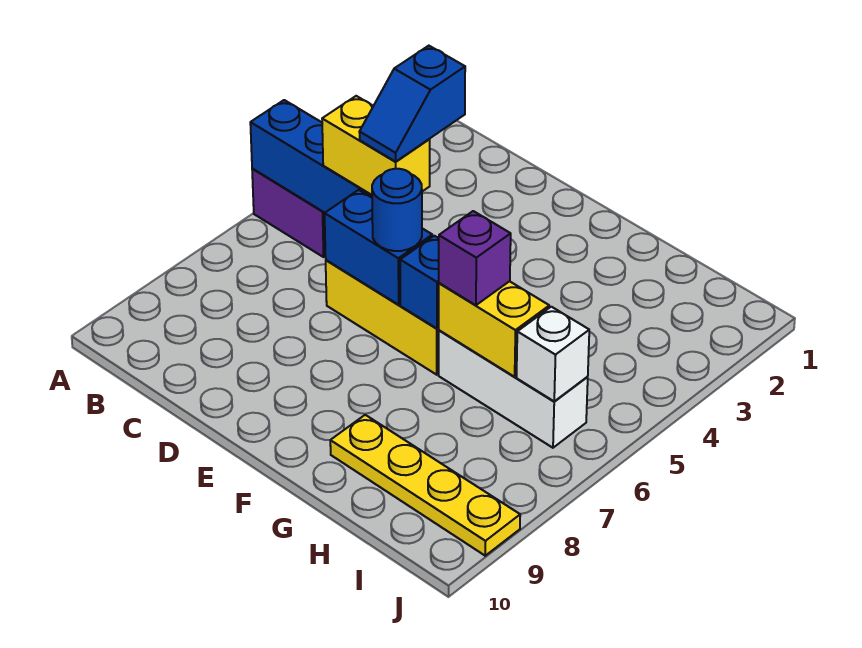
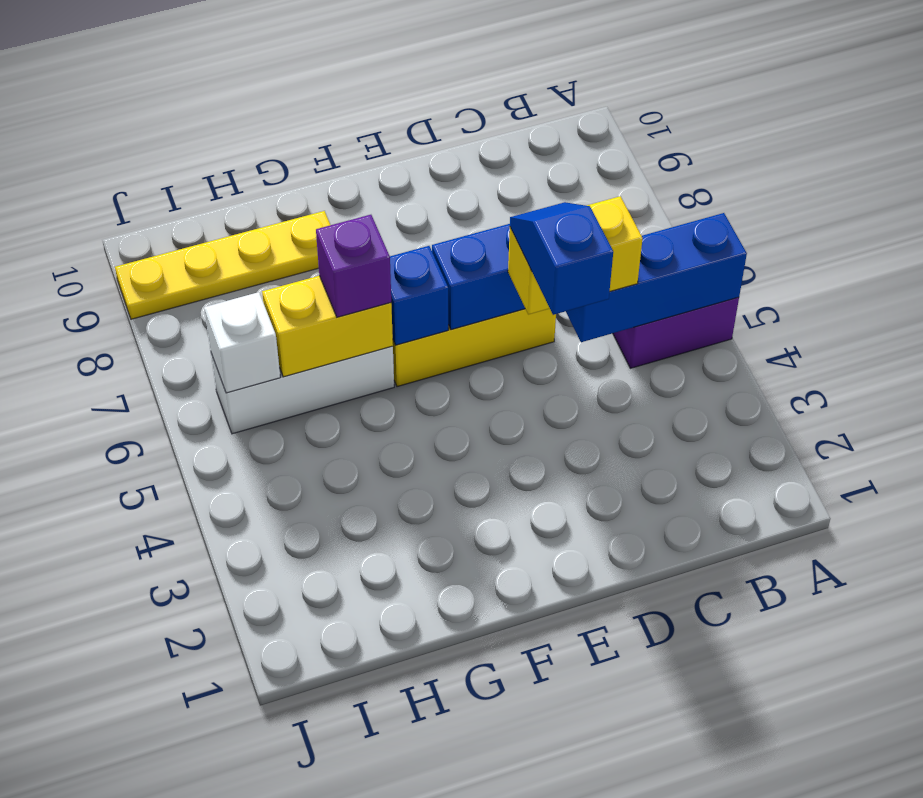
blue 1x1 round brick [372,169,422,251] -> none

